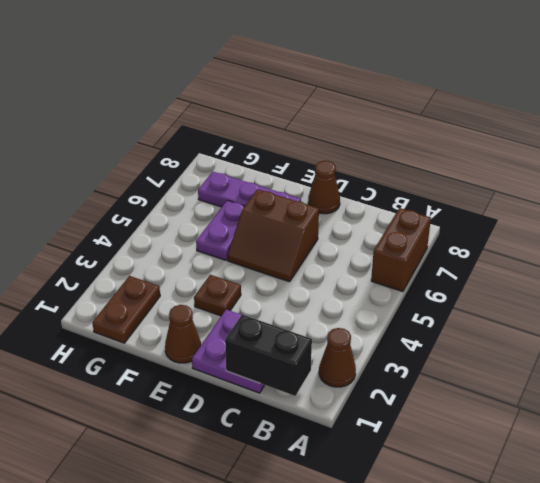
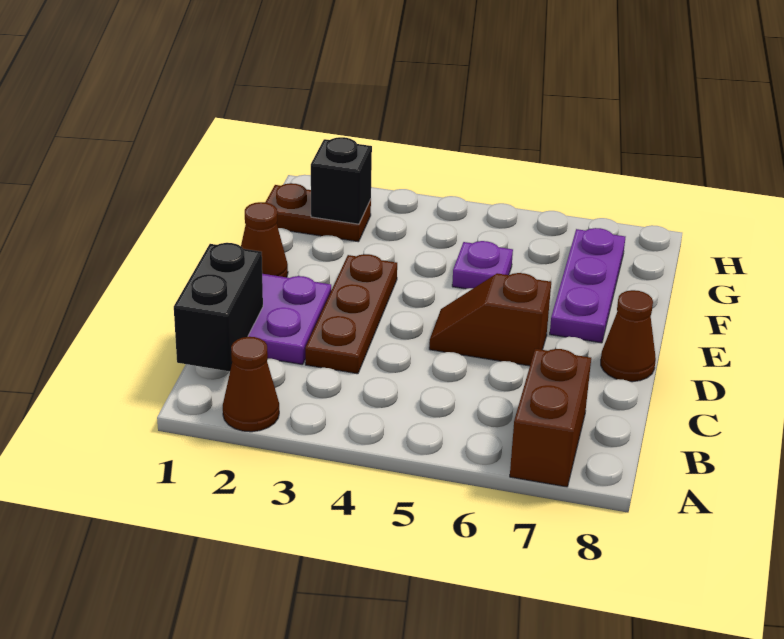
brown 1x2 brick [371,208,431,292] -> brown 1x2 brick turned to [510,349,591,487]
brown 2x2 slope [227,189,319,282] -> brown 1x2 slope [429,273,551,366]
brown 1x1 plate [194,275,241,316] -> brown 1x3 plate [305,254,397,374]
purple 1x2 plate [196,200,244,260] -> purple 1x1 plate [452,241,513,289]
none -> black 1x1 brick [311,137,372,224]

